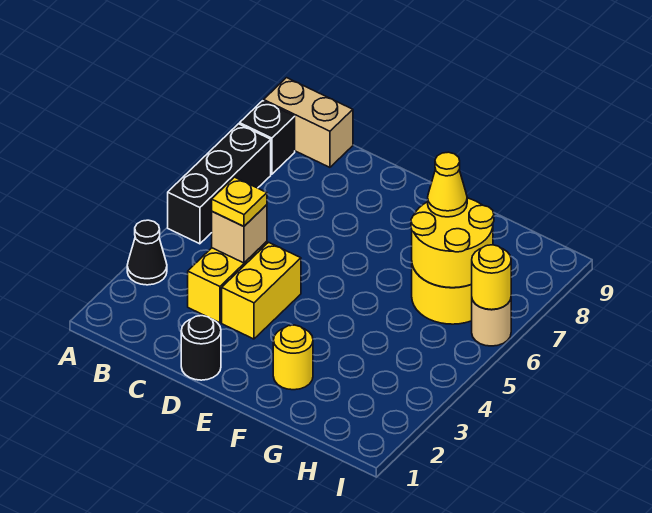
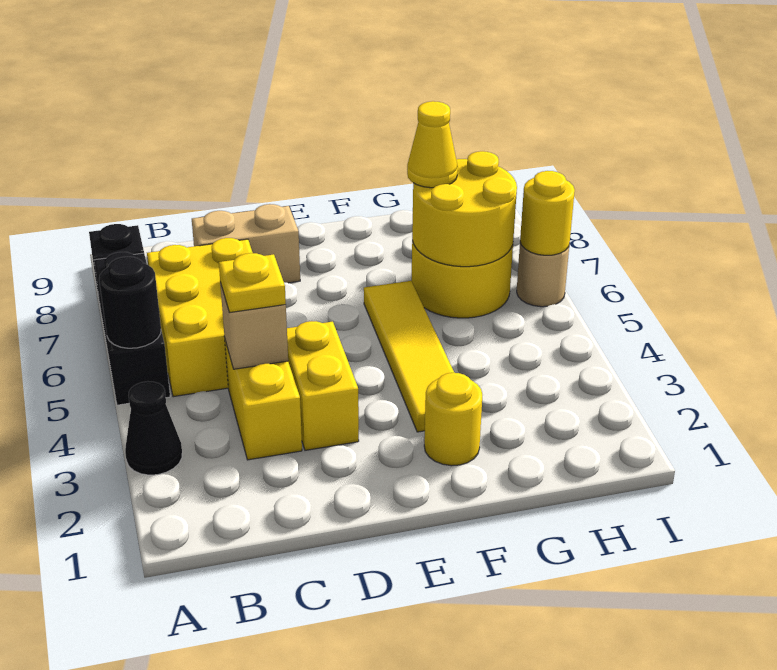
tan 1x2 brick [264,78,353,167] -> tan 1x2 brick moved to [192,204,300,283]
none -> yellow 2x3 brick [147,238,253,397]
black 1x1 round brick [181,316,221,380] -> black 1x1 round brick moved to [99,257,161,348]
none -> yellow 1x4 tile [364,281,454,432]

